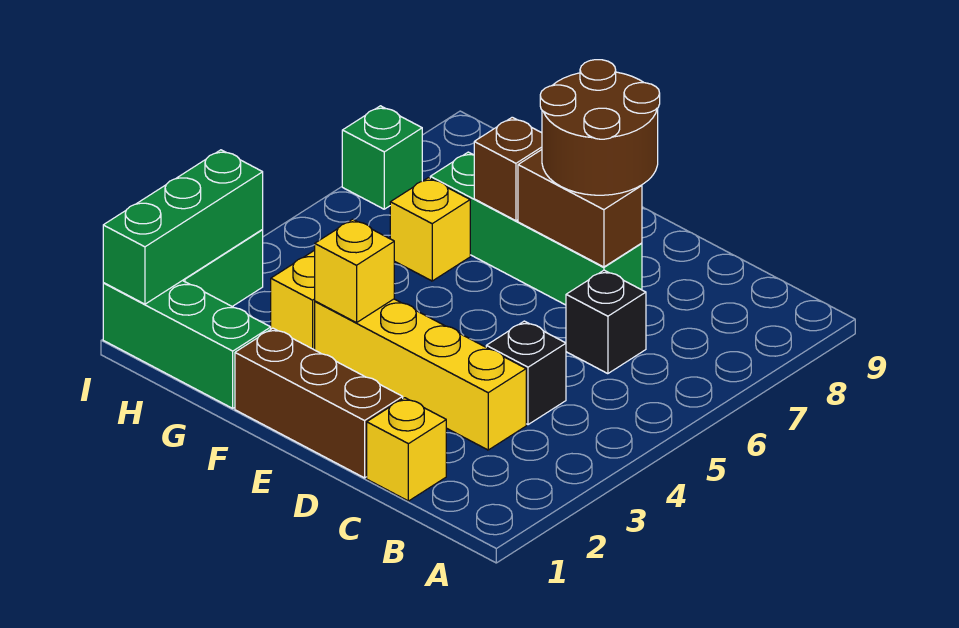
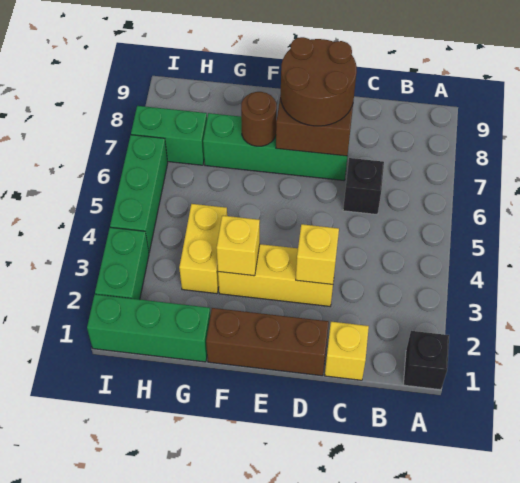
yellow 1x4 brick [315,299,526,450] -> yellow 1x3 brick [218,244,334,306]
black 1x1 brick [486,321,566,425] -> black 1x1 brick moved to [404,331,449,390]
brown 1x1 brick [474,117,542,221] -> brown 1x1 round brick [241,92,277,146]
yellow 1x1 brick [390,178,470,281] -> yellow 1x1 brick moved to [296,224,339,285]
green 1x3 brick [103,150,263,304] -> green 1x3 brick moved to [110,135,168,252]
green 1x1 brick [342,106,422,209] -> green 1x2 brick [131,106,207,165]

